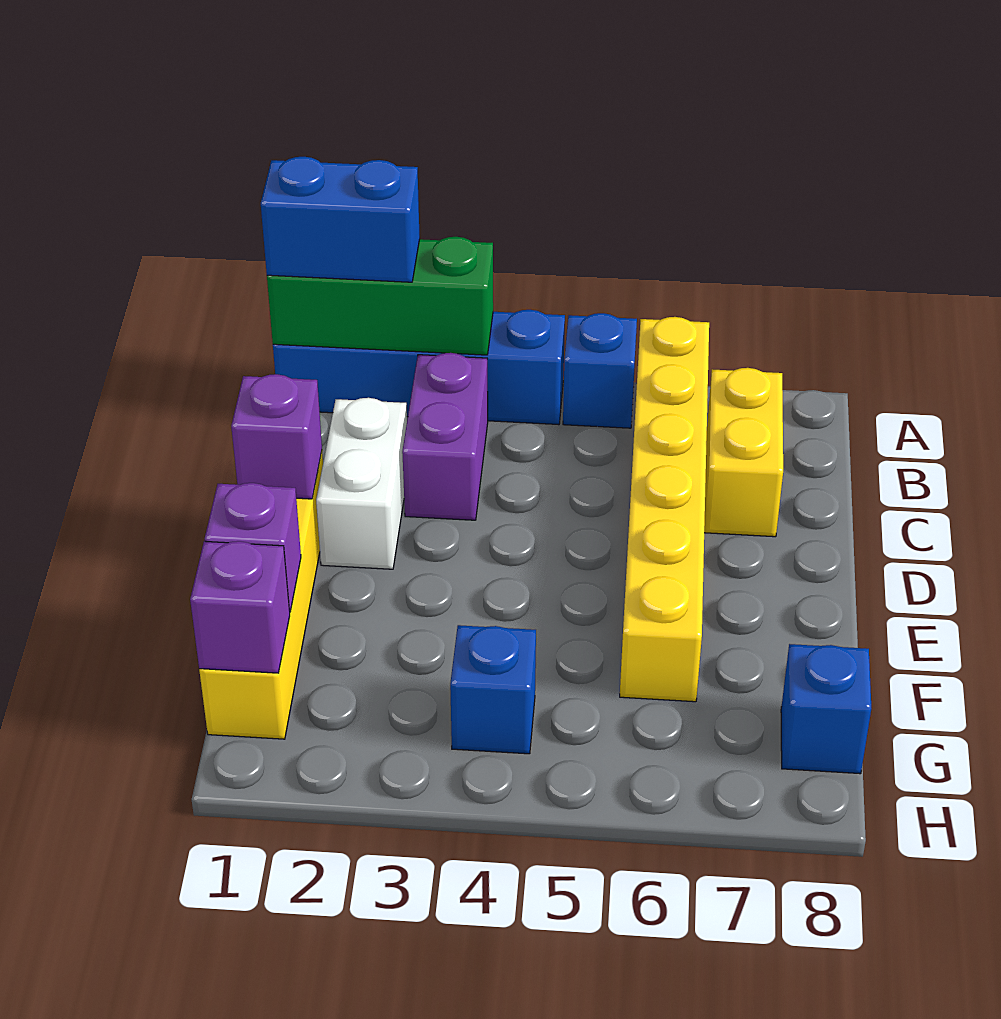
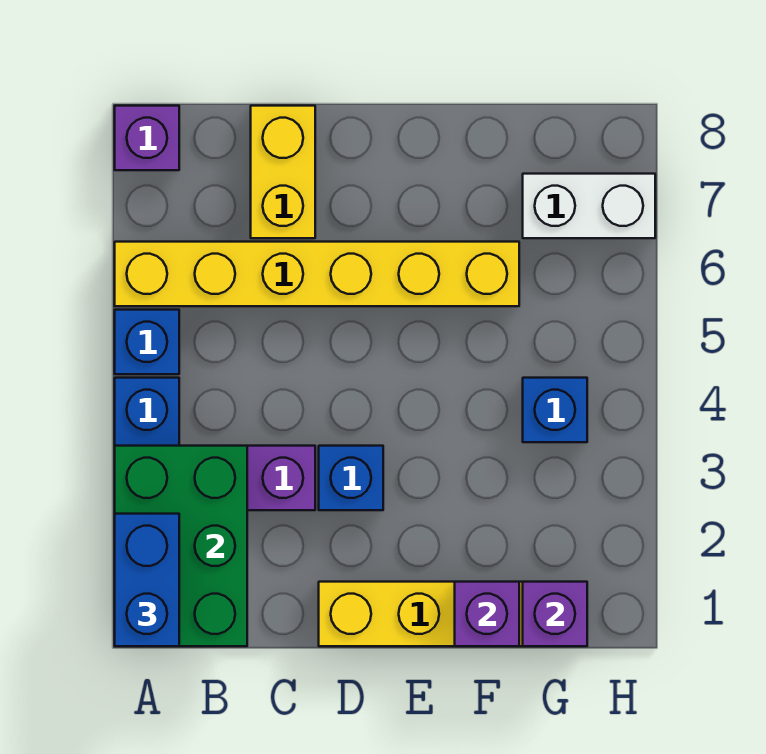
green 1x3 brick [267,237,493,355] -> green 2x3 brick [115,446,247,646]
yellow 1x2 brick [704,368,783,537] -> yellow 1x2 brick turned to [251,106,315,238]
white 1x2 brick [316,398,407,569] -> white 1x2 brick moved to [523,174,655,238]
purple 1x1 brick [231,374,322,499] -> purple 1x1 brick moved to [115,106,179,170]
blue 1x1 brick [781,644,871,774] -> blue 1x1 brick moved to [319,446,383,510]

